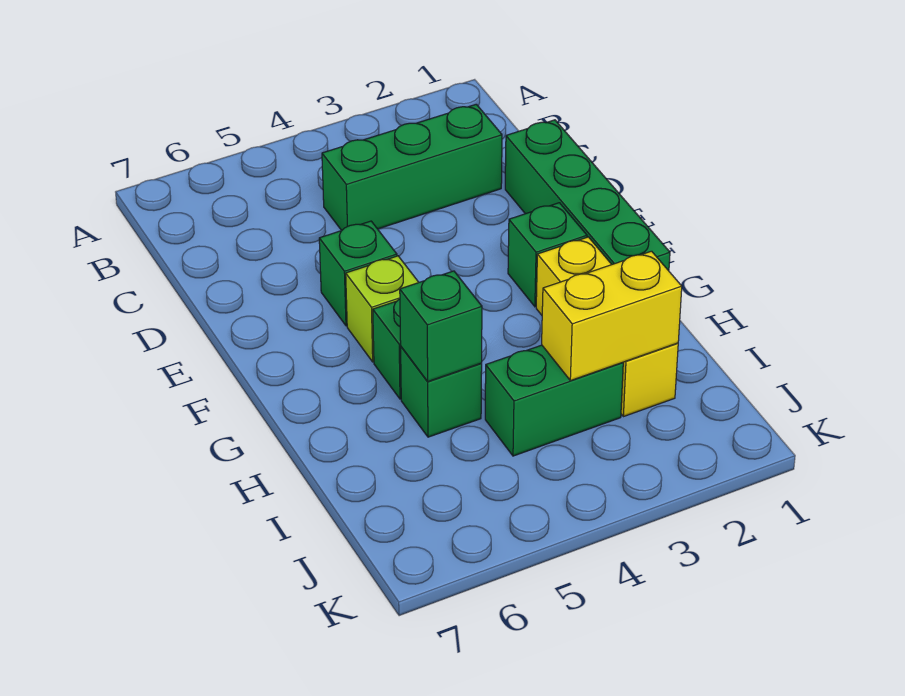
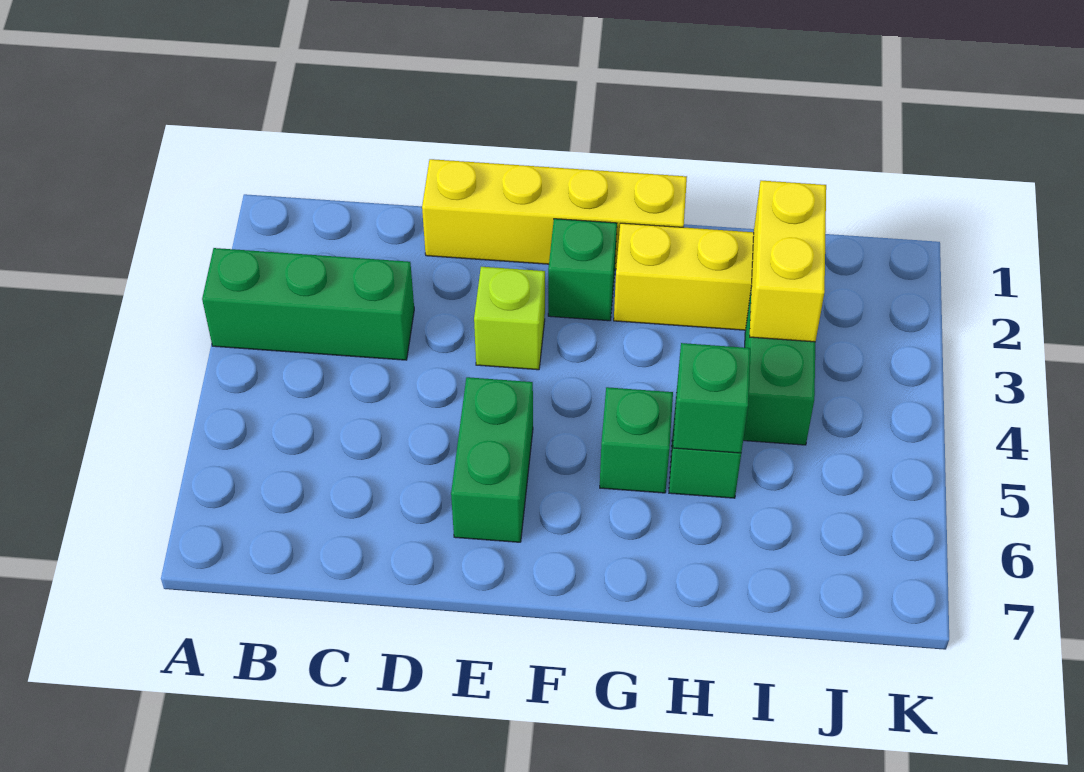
green 1x3 brick [322,104,502,230] -> green 1x3 brick turned to [202,248,414,360]
green 1x4 brick [505,120,670,271] -> yellow 1x4 brick [422,159,687,269]
green 1x1 brick [319,221,397,326] -> green 1x2 brick [451,377,533,542]
lime 1x1 brick [346,256,419,362] -> lime 1x1 brick moved to [474,267,545,370]

